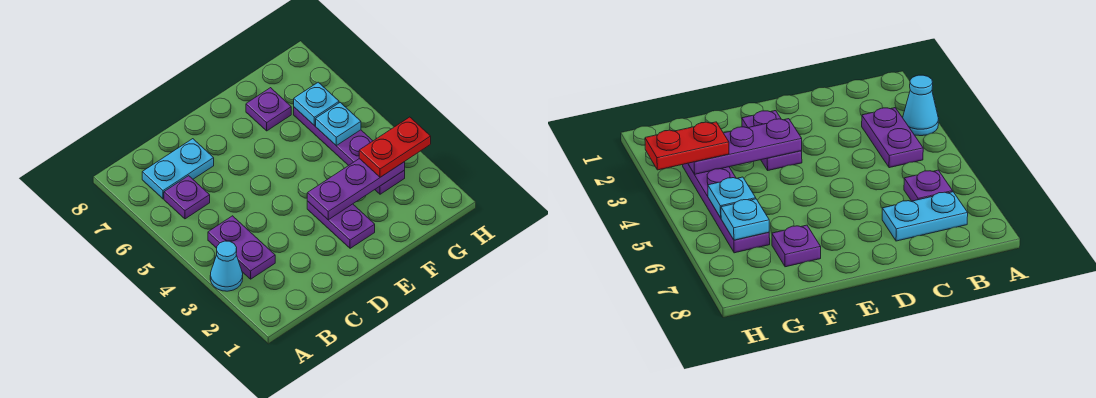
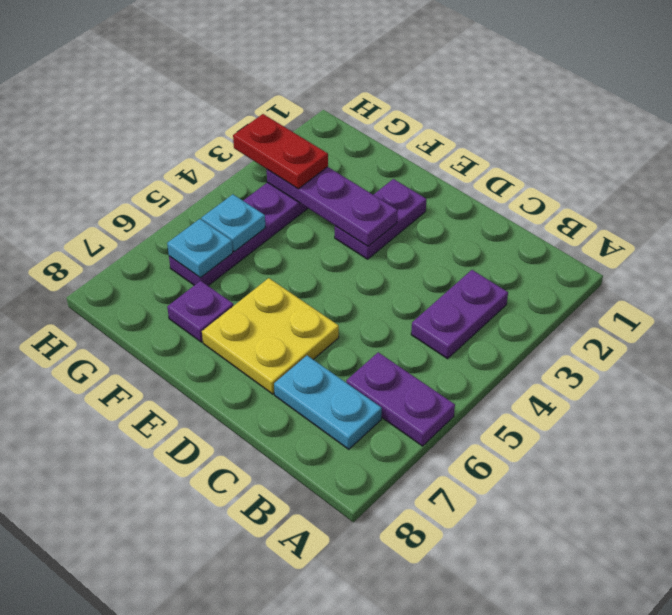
cyan 1x1 cone [210,241,243,291] -> none
purple 1x1 plate [164,176,210,219] -> purple 1x2 plate [346,352,455,446]
none -> yellow 2x2 plate [202,278,339,394]

